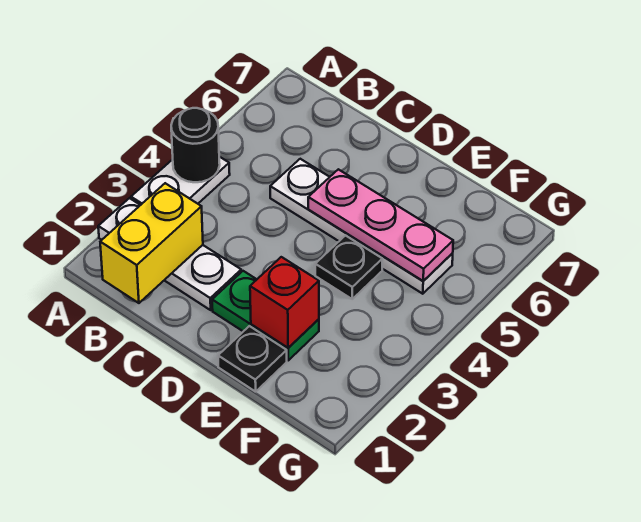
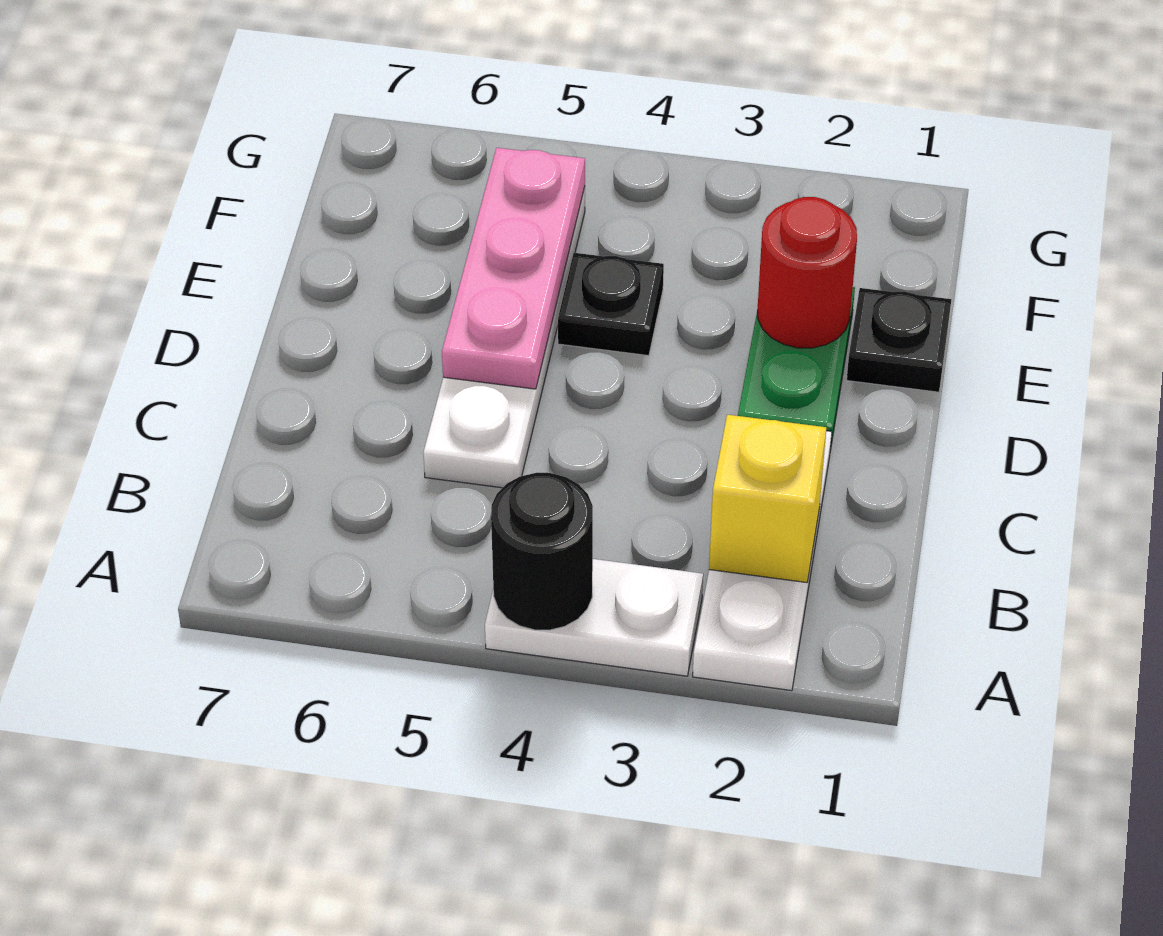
yellow 1x2 brick [100,183,203,303] -> yellow 1x1 brick [709,415,826,583]
red 1x1 brick [250,257,319,348] -> red 1x1 round brick [758,197,857,348]

